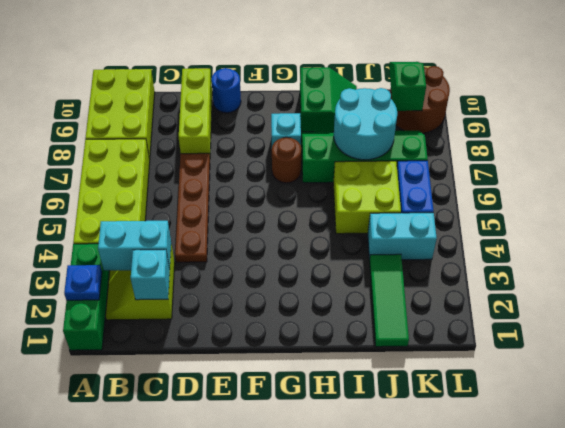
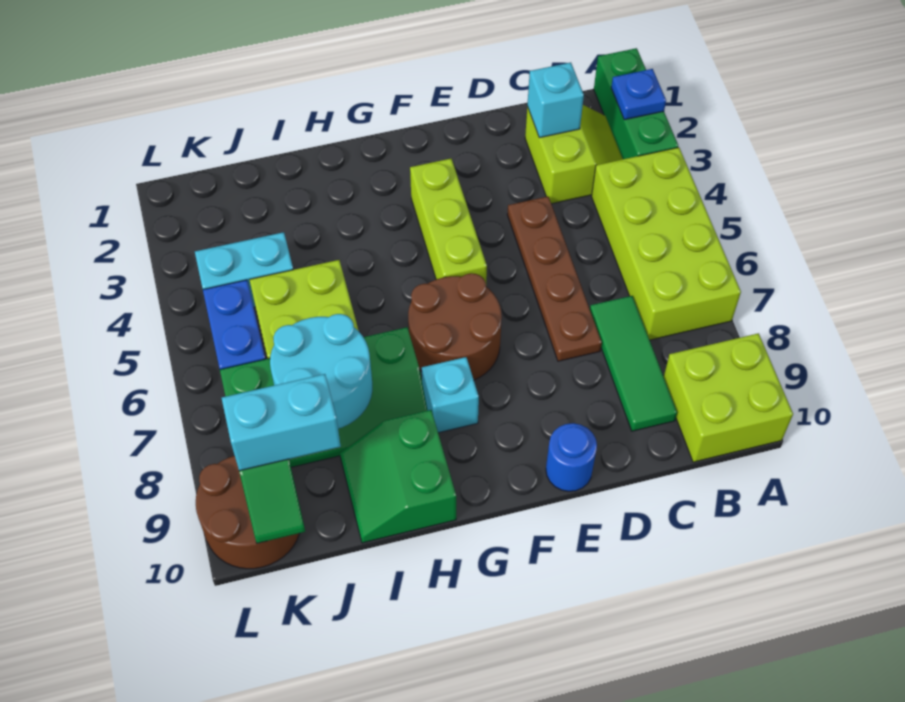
lime 2x3 brick [85,69,155,159] -> lime 2x2 brick [664,333,793,462]
cyan 1x2 brick [98,221,171,270] -> cyan 1x2 brick moved to [222,374,341,471]
lime 1x3 brick [179,68,212,154] -> lime 1x3 brick moved to [410,159,487,282]
brown 1x1 round brick [272,137,301,183] -> brown 2x2 round brick [408,273,502,380]
green 1x3 tile [369,254,409,347] -> green 1x3 tile moved to [590,296,677,431]

